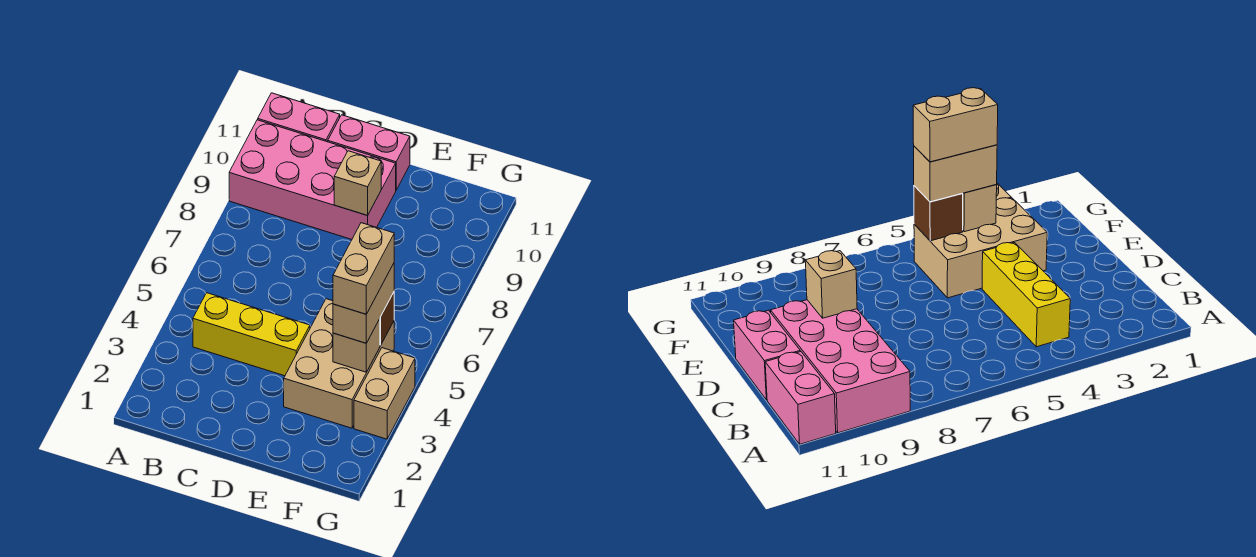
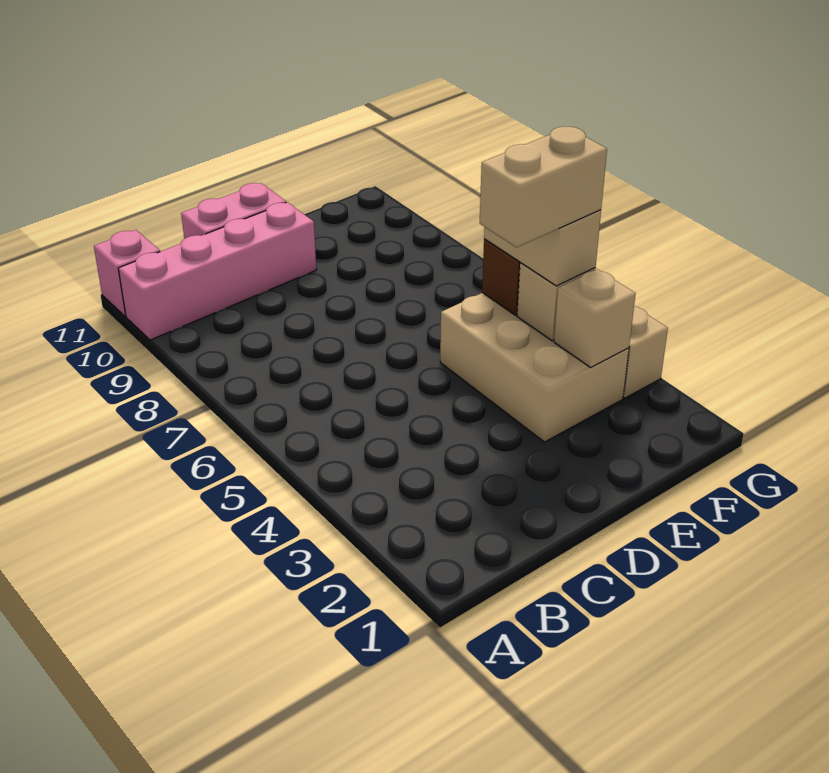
pink 2x4 brick [229,120,396,239] -> pink 1x4 brick [118,202,316,340]
pink 1x2 brick [258,93,340,142] -> pink 1x1 brick [94,230,160,316]
yellow 1x3 brick [193,293,310,376] -> none
tan 1x1 brick [334,151,381,215] -> tan 1x1 brick moved to [554,269,636,367]
tan 1x2 brick [333,223,394,314] -> tan 1x2 brick turned to [480,127,607,247]

